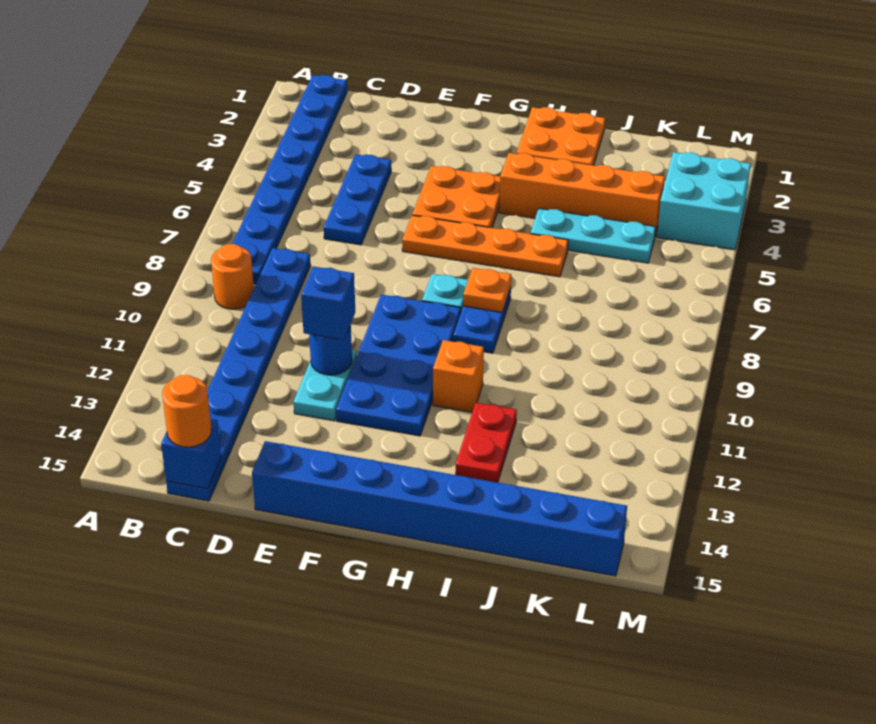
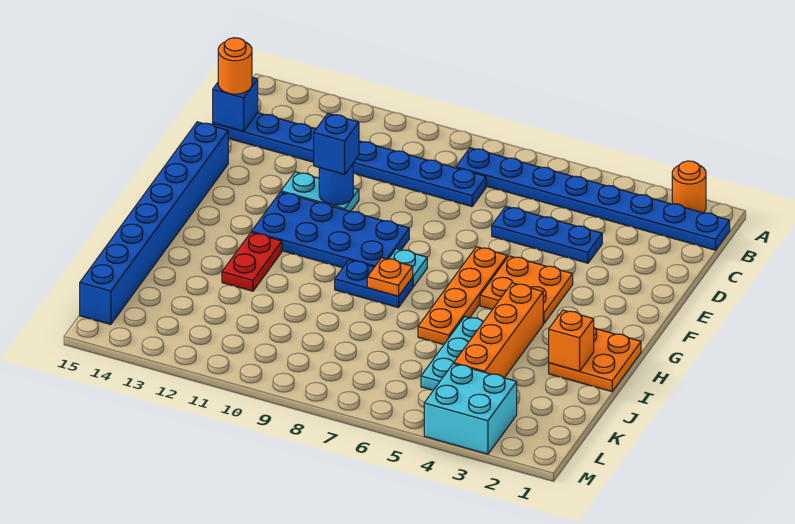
orange 1x1 round brick [211,244,254,309] -> orange 1x1 round brick moved to [672,161,706,213]
orange 1x1 brick [433,340,484,412] -> orange 1x1 brick moved to [549,310,594,371]
red 1x2 plate [456,403,517,482] -> red 1x2 plate turned to [222,232,282,291]

